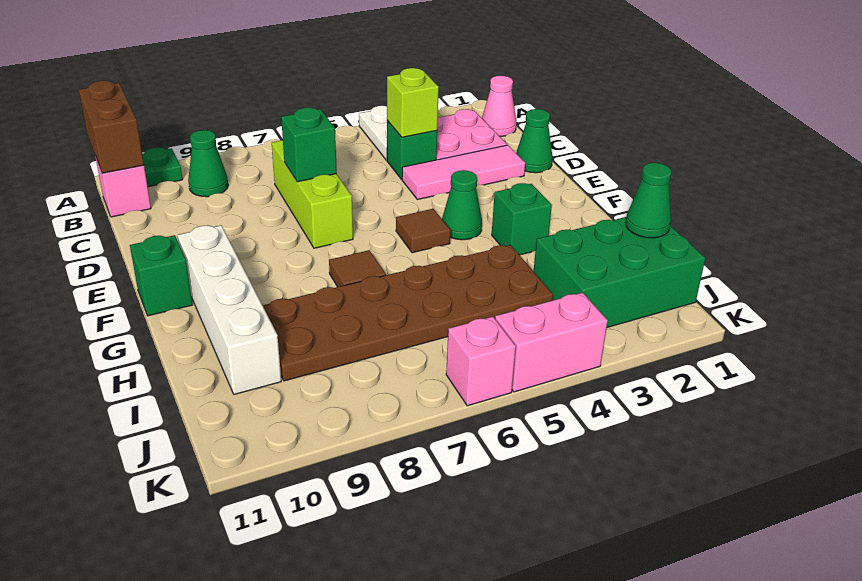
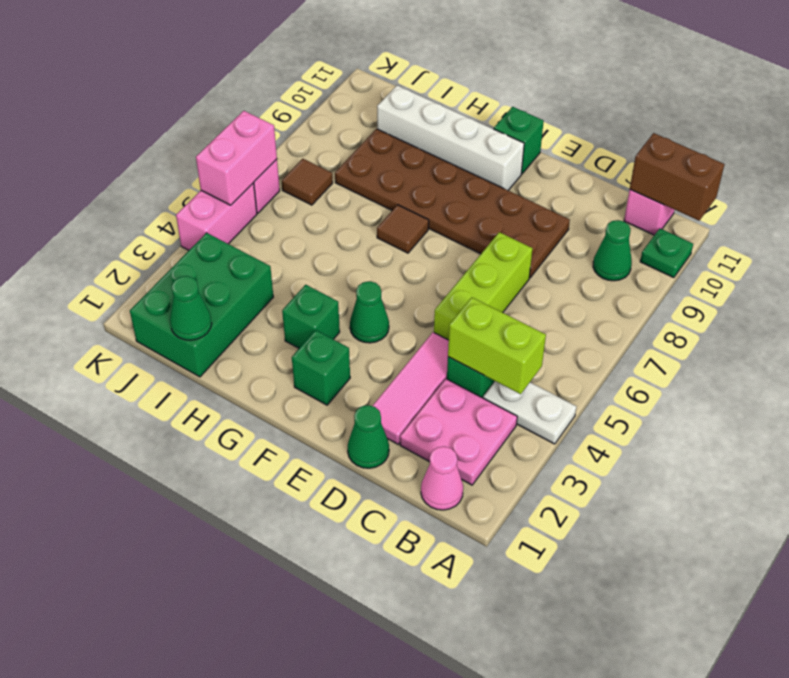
lime 1x1 brick [387,68,439,137] -> lime 1x2 brick [448,297,546,394]
lime 1x3 brick [272,140,353,248] -> lime 1x3 brick turned to [434,232,533,340]
green 1x1 brick [281,108,337,182] -> green 1x1 brick moved to [292,330,350,405]
brown 1x1 tile [396,209,451,253] -> brown 1x1 tile moved to [282,159,333,205]
brown 2x6 plate [263,245,553,381] -> brown 2x6 plate turned to [335,129,570,278]
none -> pink 1x2 brick [196,111,277,205]

